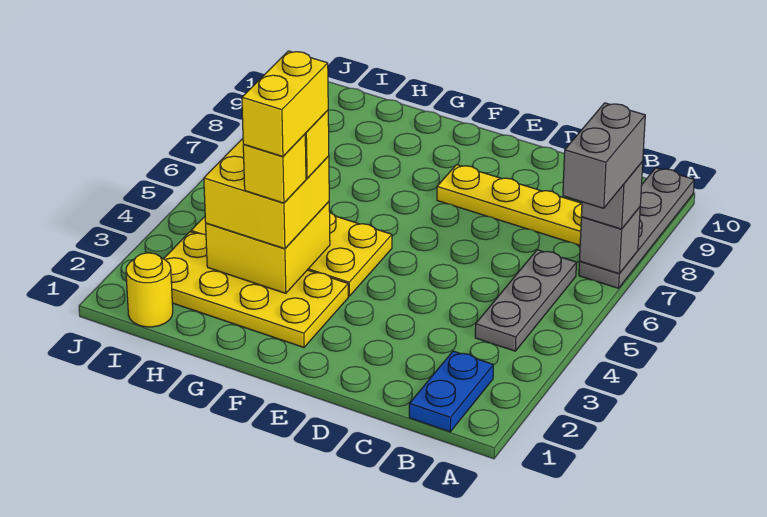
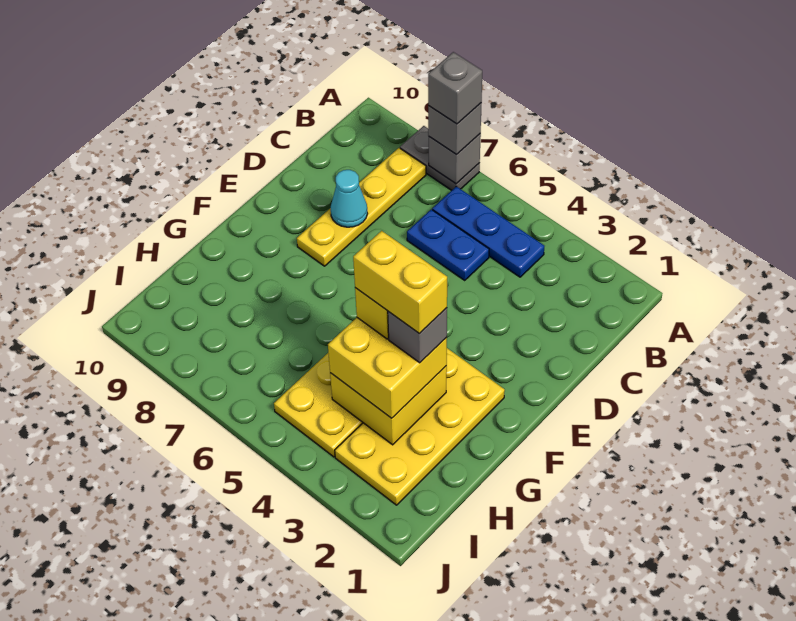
grey 1x2 brick [563,103,645,208] -> grey 1x1 brick [428,52,482,124]
grey 1x4 plate [579,168,694,288] -> grey 1x2 plate [400,126,480,190]
blue 1x2 plate [409,351,493,432] -> blue 1x2 plate moved to [407,209,489,280]
grey 1x3 plate [475,250,577,351] -> blue 1x3 plate [432,187,544,277]
none -> cyan 1x1 cone [331,170,368,227]
yellow 1x1 brick [243,134,306,203] -> grey 1x1 brick [388,308,447,363]
yellow 1x1 round brick [126,253,173,327] -> none

